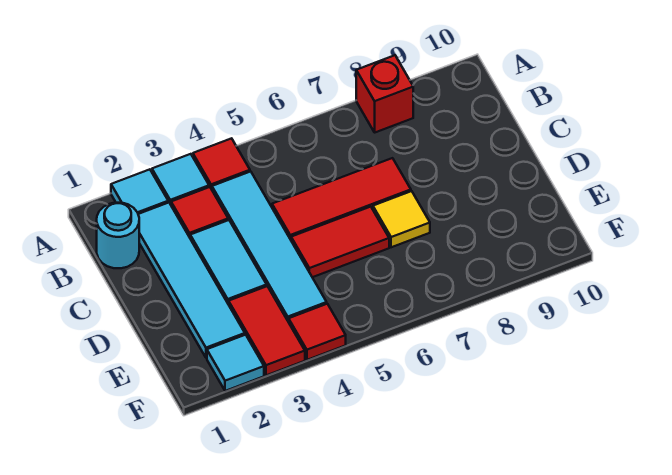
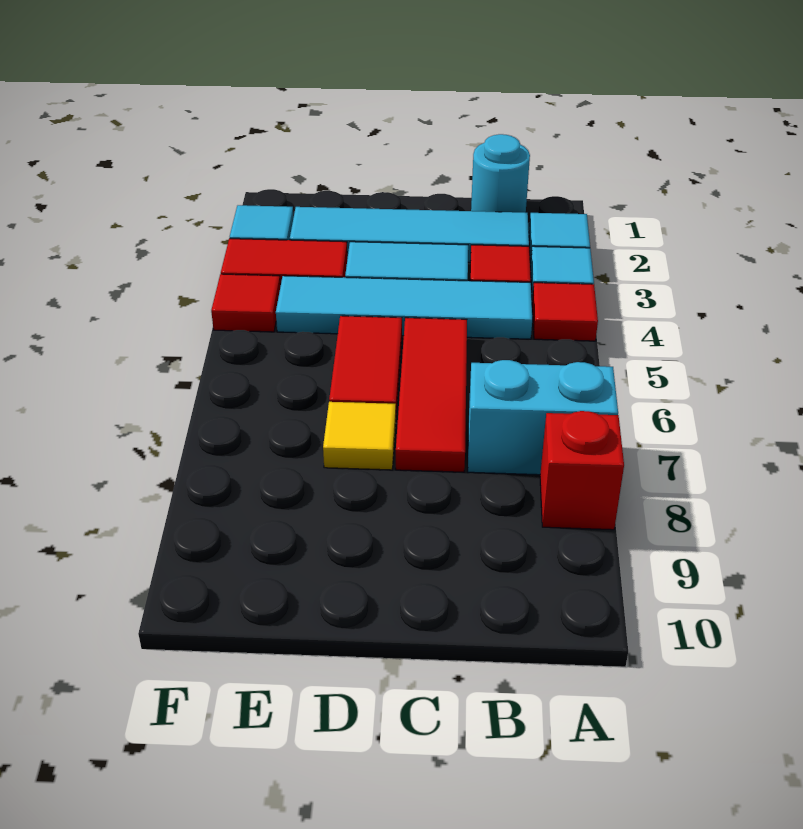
none -> cyan 1x2 brick [468,360,618,475]

